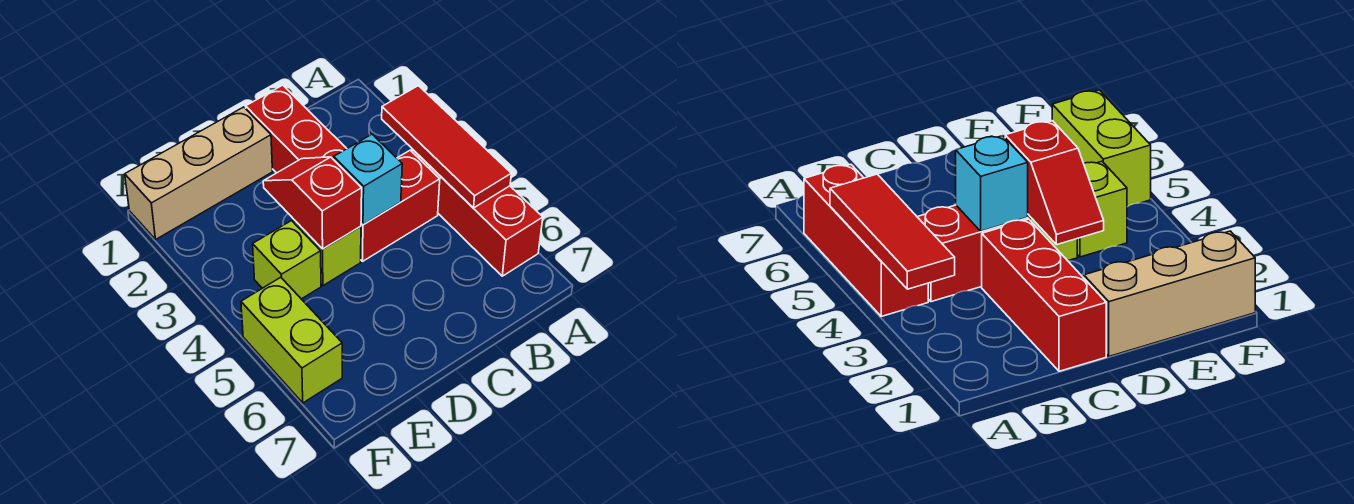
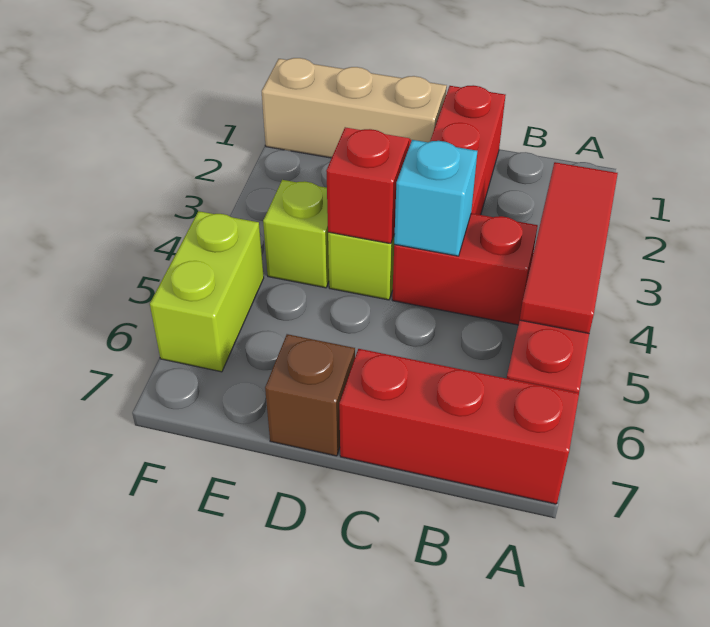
none -> red 1x3 brick [339,349,579,504]
none -> brown 1x1 brick [265,334,355,456]

